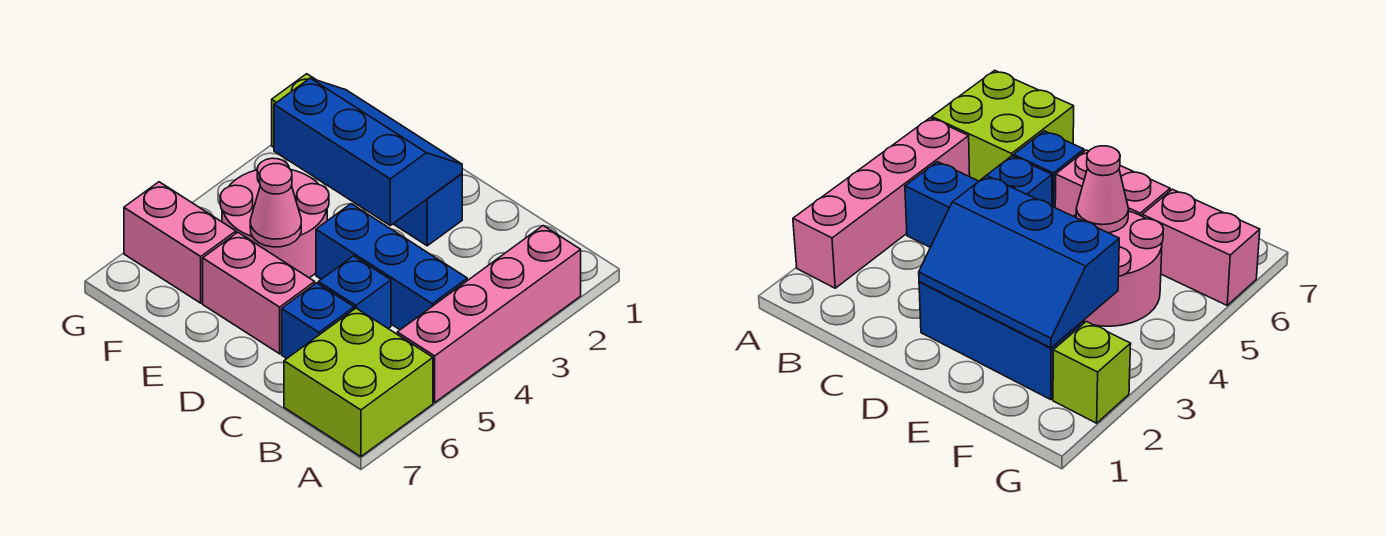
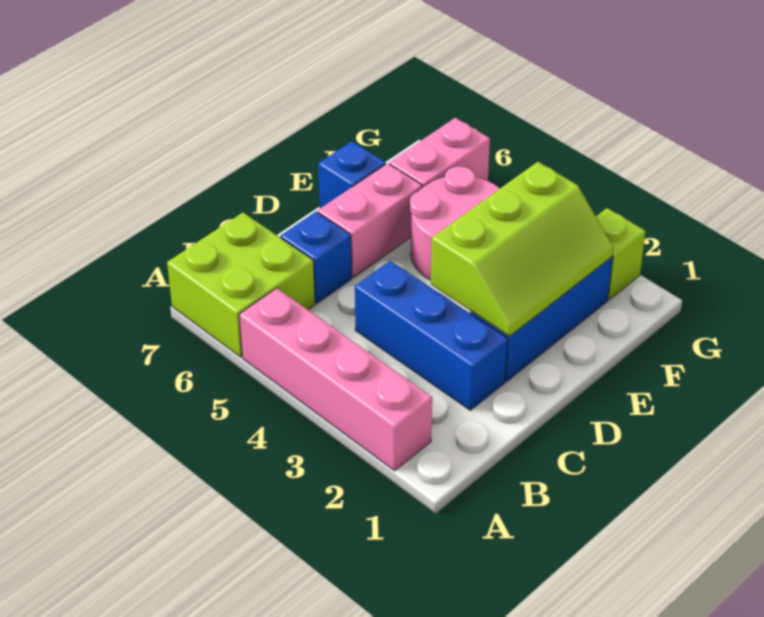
blue 1x3 brick [316,204,467,330] -> blue 1x3 brick turned to [355,261,508,410]
blue 1x1 brick [318,256,391,328] -> blue 1x1 brick moved to [318,141,386,208]
blue 2x3 slope [274,78,462,225] -> lime 2x3 slope [431,162,614,336]
pink 1x1 cone [250,164,301,247] -> none

